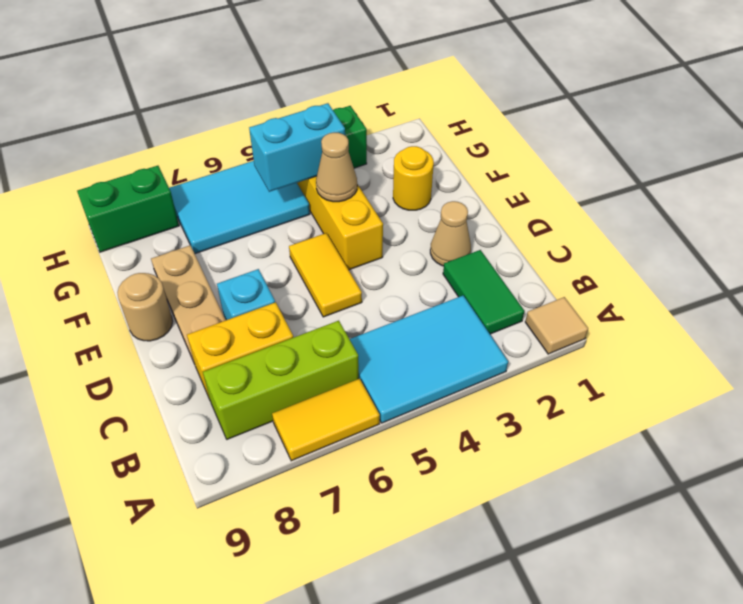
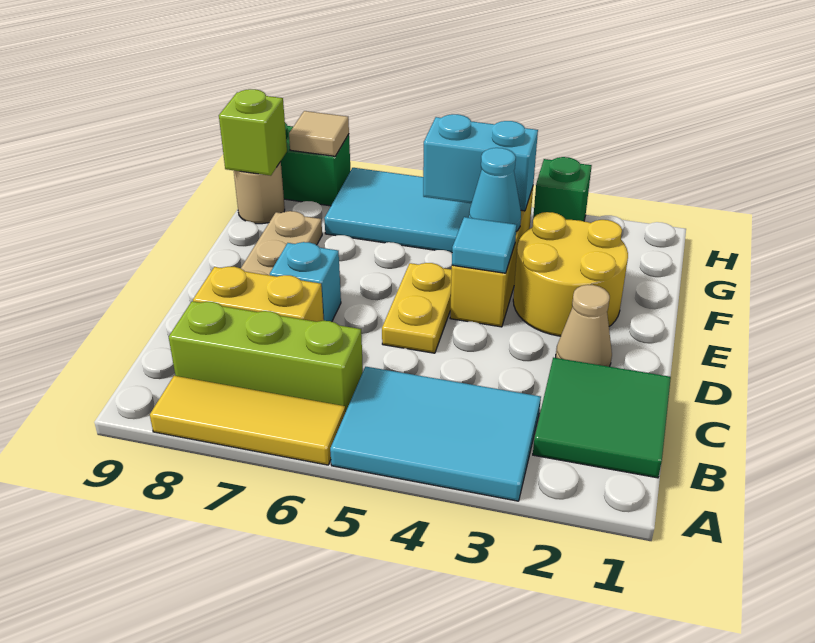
tan 1x1 tile [525,297,588,354] -> tan 1x1 tile moved to [289,111,349,156]
yellow 1x2 tile [272,379,380,461] -> yellow 1x3 tile [150,376,346,465]
green 1x2 tile [443,250,524,334] -> green 2x2 tile [533,358,671,478]
yellow 1x2 tile [289,233,362,317] -> yellow 1x2 plate [382,263,452,353]
none -> cyan 1x1 tile [452,217,517,273]
tan 1x1 round brick [117,273,173,341] -> tan 1x1 round brick moved to [234,162,285,224]
yellow 1x1 round brick [393,146,434,210] -> yellow 2x2 round brick [513,212,628,336]
tan 1x1 cone [316,133,357,202] -> cyan 1x1 cone [469,148,521,231]
none -> lime 1x1 brick [219,89,287,176]

